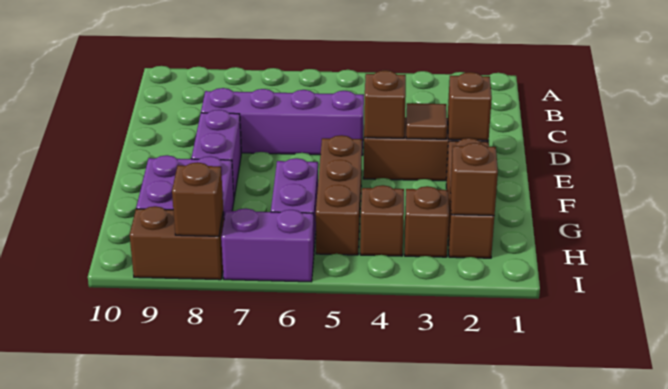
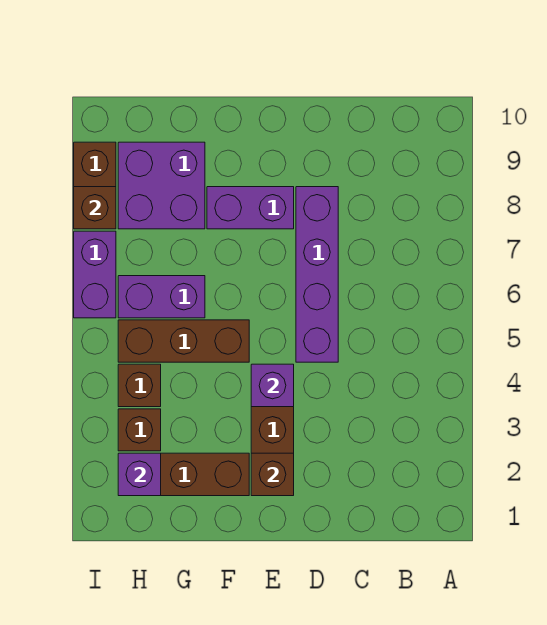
brown 1x1 tile [406,103,447,139] -> none
brown 1x1 brick [364,70,406,138] -> purple 1x1 brick [251,364,294,407]
brown 1x1 brick [450,143,498,216] -> purple 1x1 brick [118,453,161,496]

